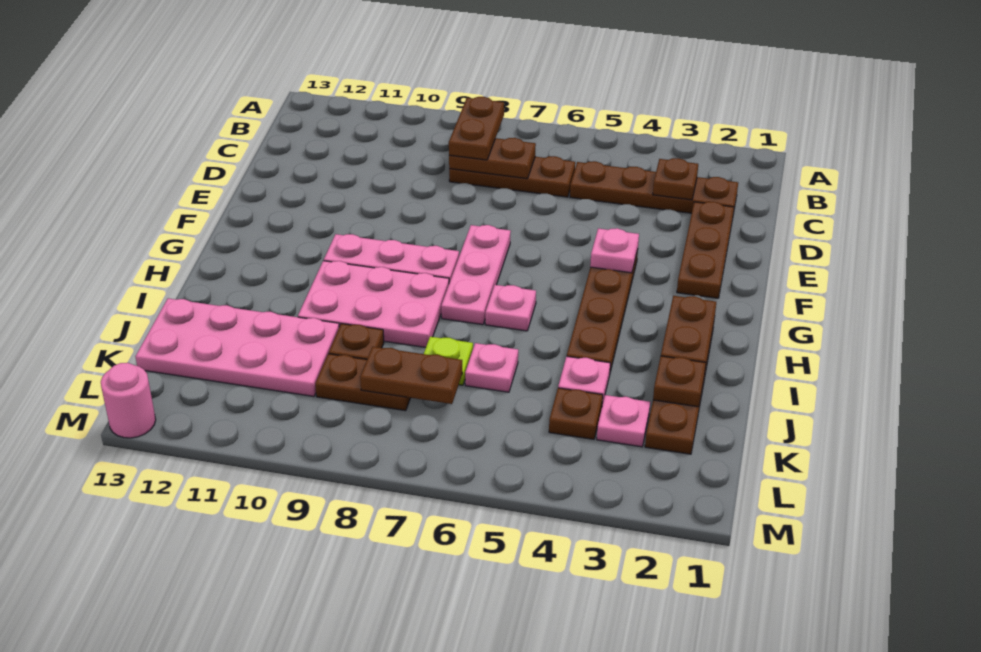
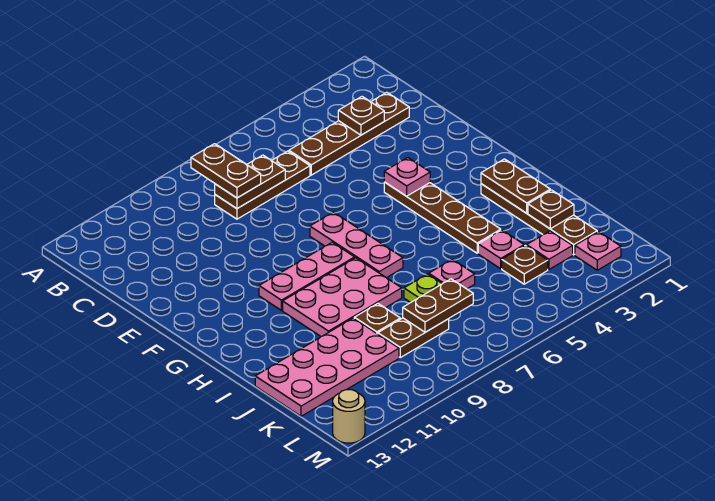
brown 1x3 plate [677,202,734,298] -> none
pink 1x1 plate [485,285,536,331] -> pink 1x1 plate moved to [575,232,621,270]
pink 1x1 round brick [101,363,156,438] -> tan 1x1 round brick [333,390,365,443]

